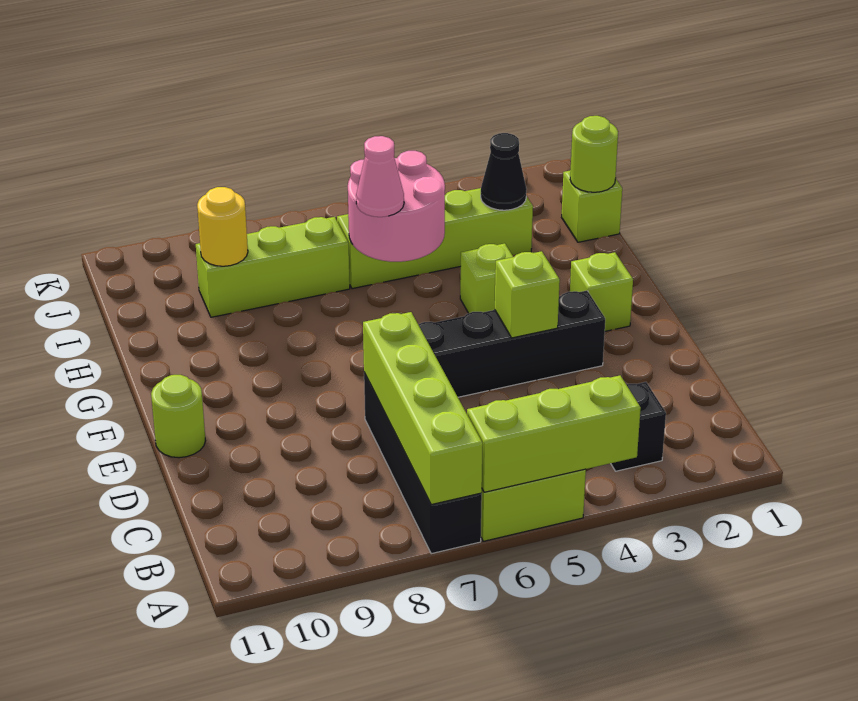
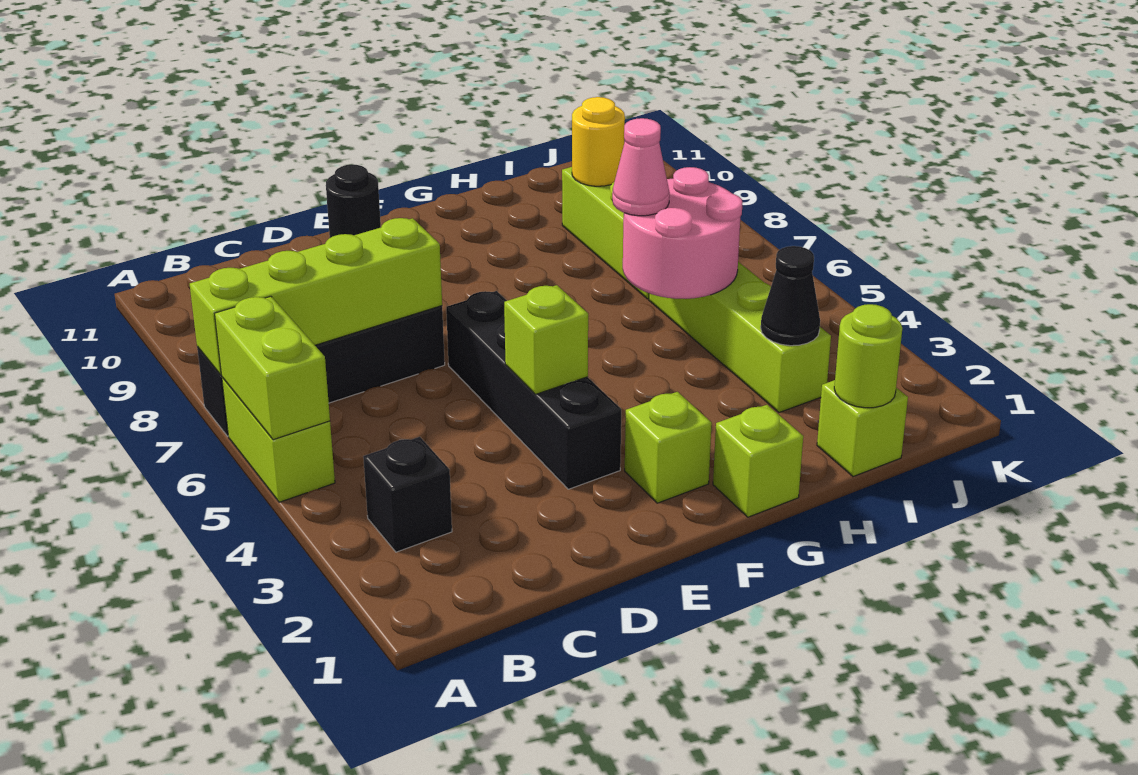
lime 1x3 brick [467,375,641,492] -> lime 1x2 brick [215,296,330,440]
lime 1x1 round brick [151,375,205,458] -> black 1x1 round brick [326,165,381,238]
lime 1x1 brick [460,243,513,313] -> lime 1x1 brick moved to [713,405,803,517]

